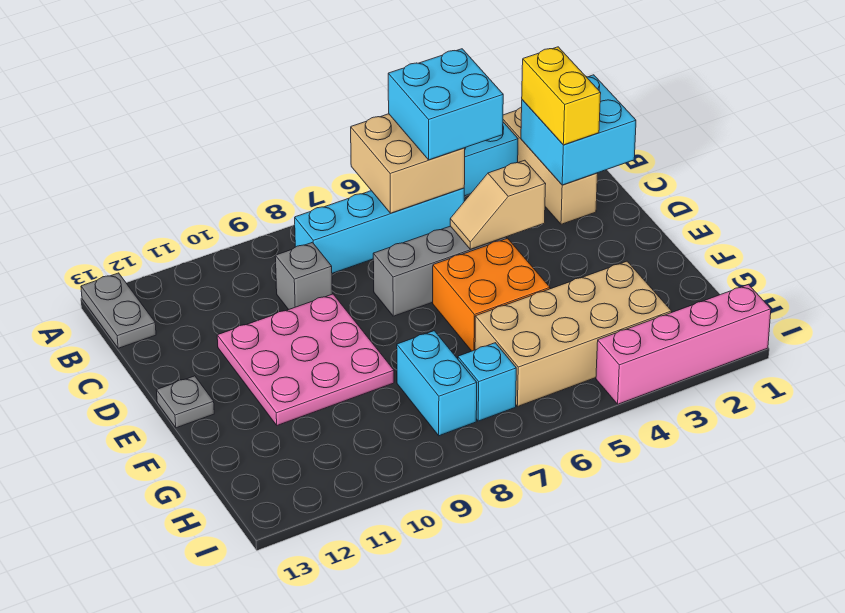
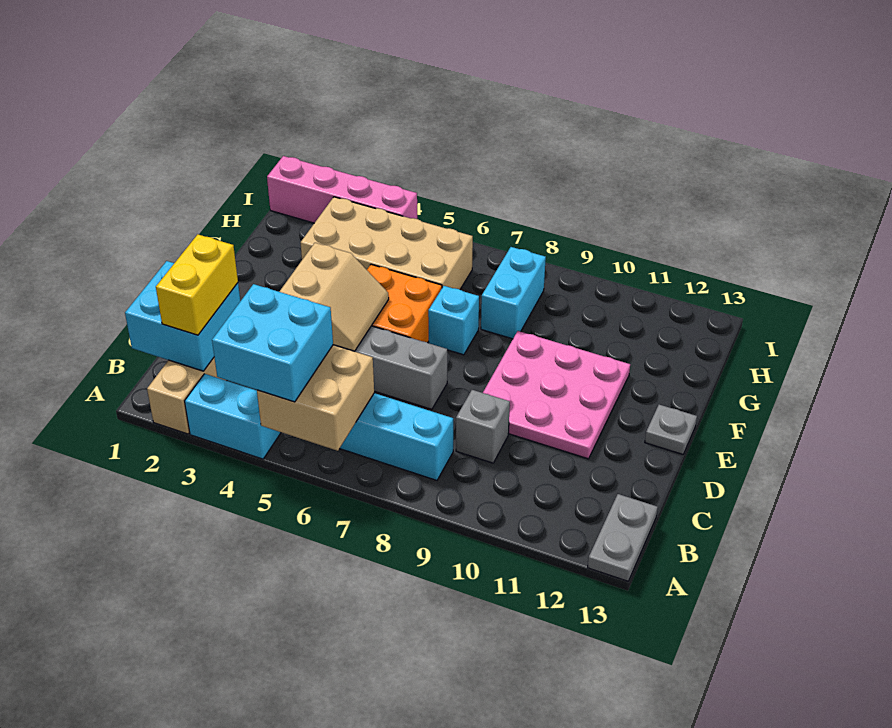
tan 1x2 slope [450,160,546,249] -> tan 2x2 slope [279,243,389,351]
cyan 1x1 brick [458,343,516,421] -> cyan 1x1 brick moved to [428,286,479,355]

